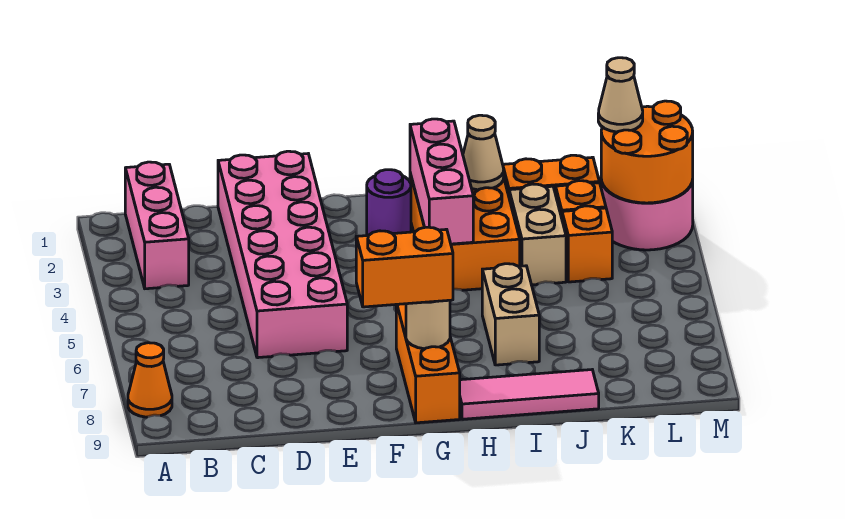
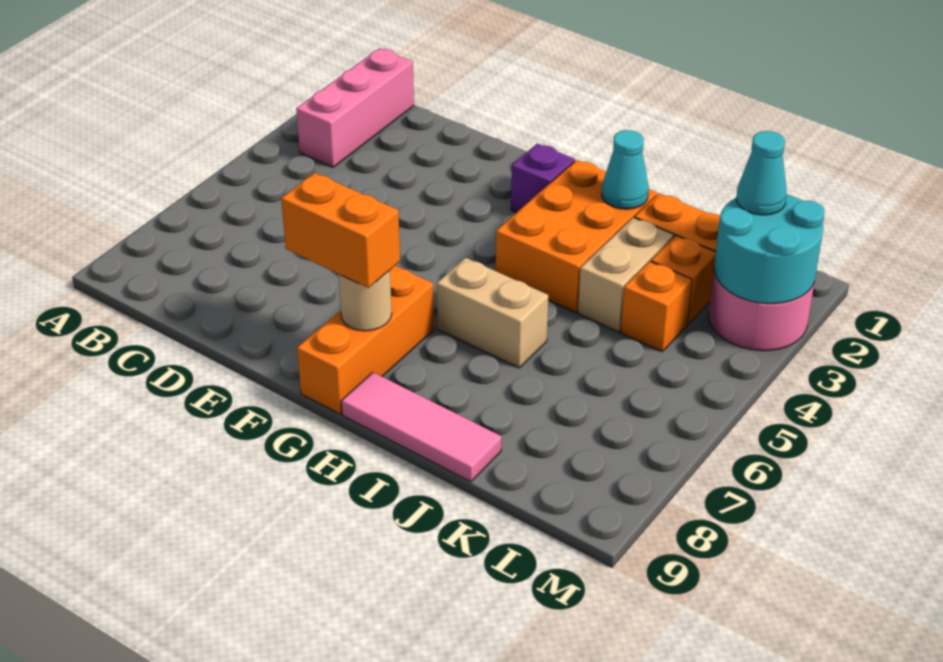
orange 1x1 cone [128,343,172,417] -> none
pink 2x6 brick [218,151,347,358] -> none
purple 1x1 round brick [367,170,411,235] -> purple 1x1 brick [511,144,575,213]
pink 1x3 brick [410,119,473,244] -> none
tan 1x1 cone [463,115,504,190] -> cyan 1x1 cone [602,130,649,209]
tan 1x2 brick [482,264,539,365] -> tan 1x2 brick turned to [437,258,548,368]
orange 2x2 round brick [601,101,693,203] -> cyan 2x2 round brick [714,195,825,304]
tan 1x1 cone [598,58,643,132] -> cyan 1x1 cone [736,131,787,215]

